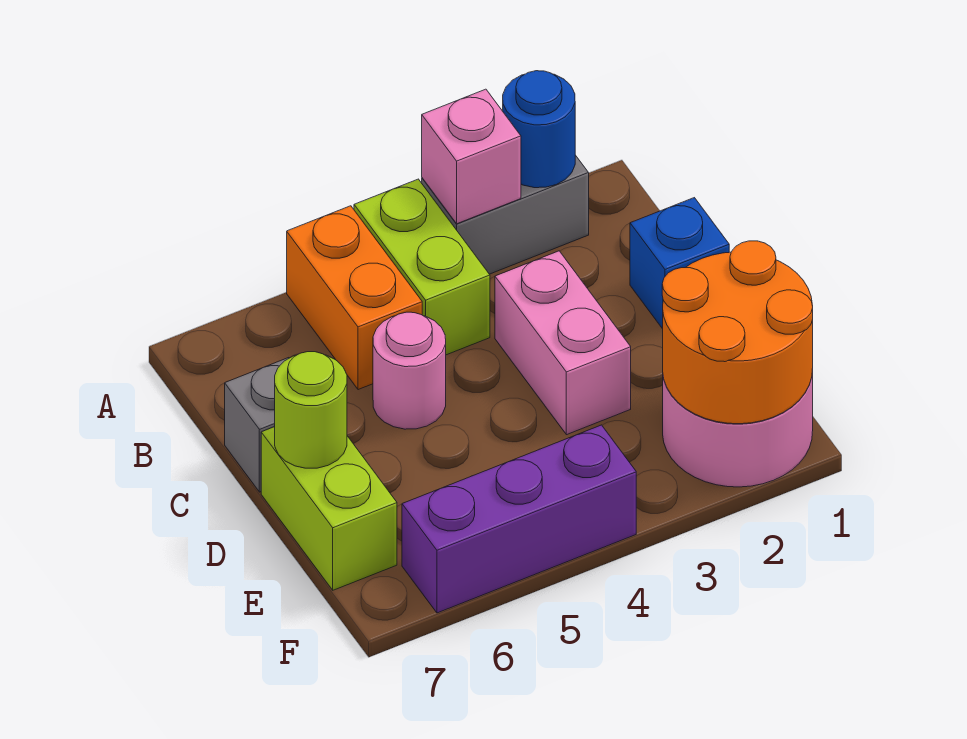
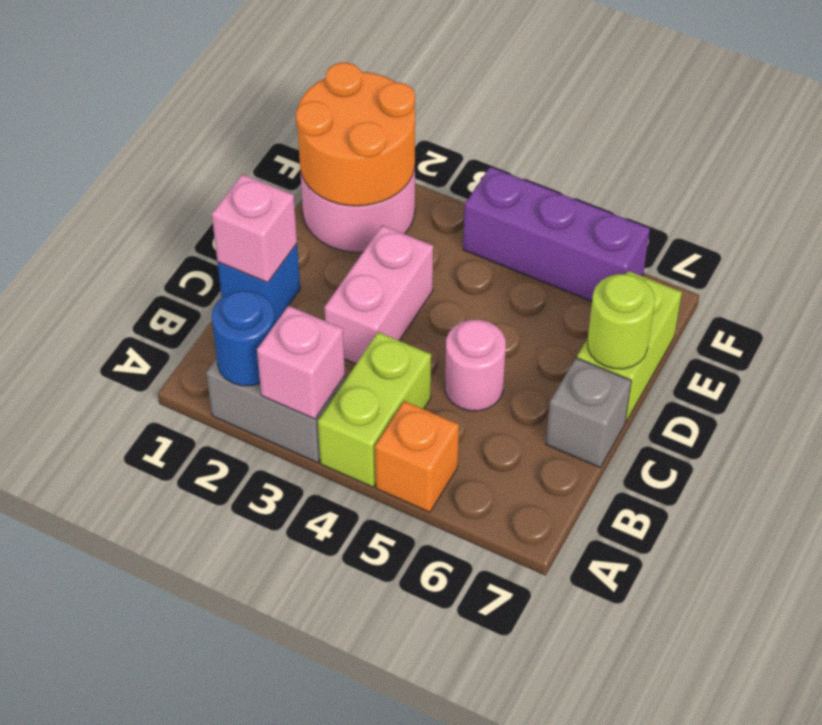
orange 1x2 brick [287,206,422,390] -> orange 1x1 brick [375,401,459,512]
none -> pink 1x1 brick [212,174,297,283]

